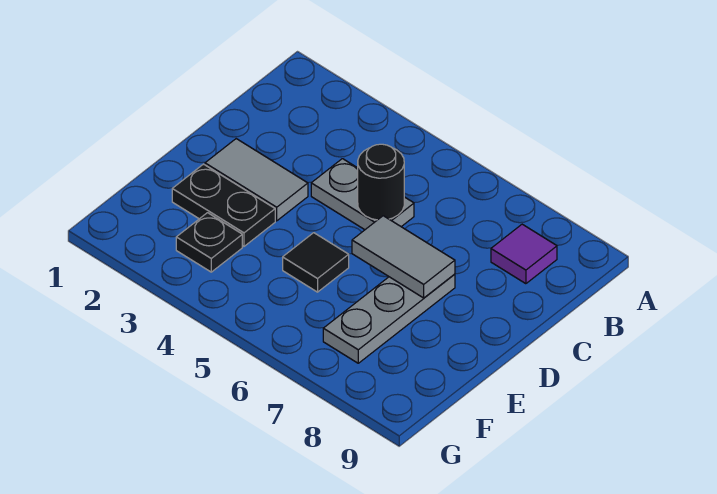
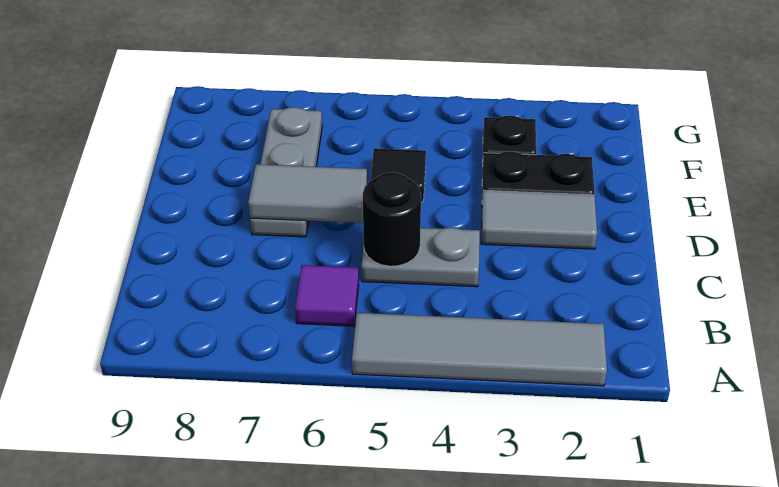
none -> grey 1x4 tile [352,313,607,386]
purple 1x1 tile [491,224,557,284] -> purple 1x1 tile moved to [295,265,359,326]

